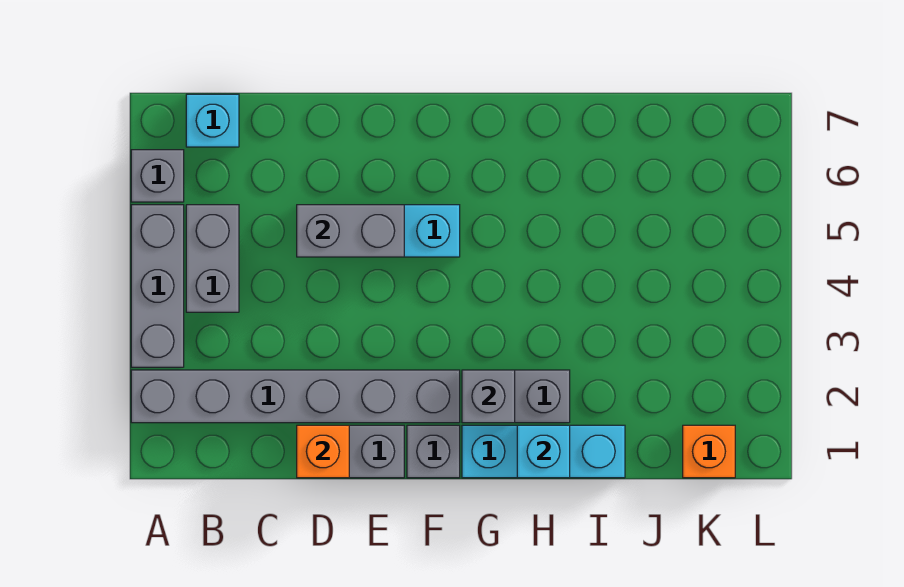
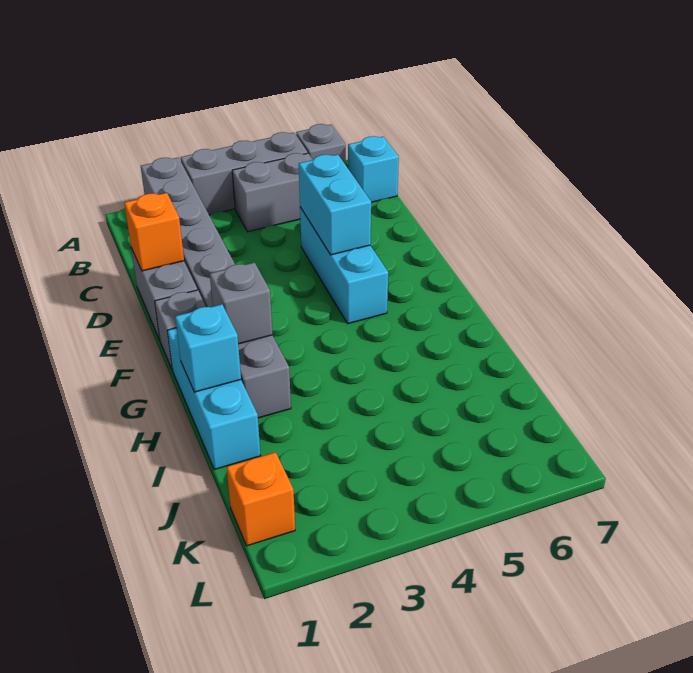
grey 1x2 brick [297,205,404,257] -> cyan 1x2 brick [299,155,371,255]

